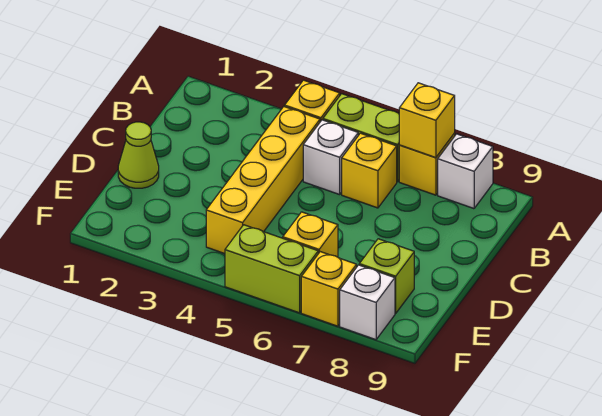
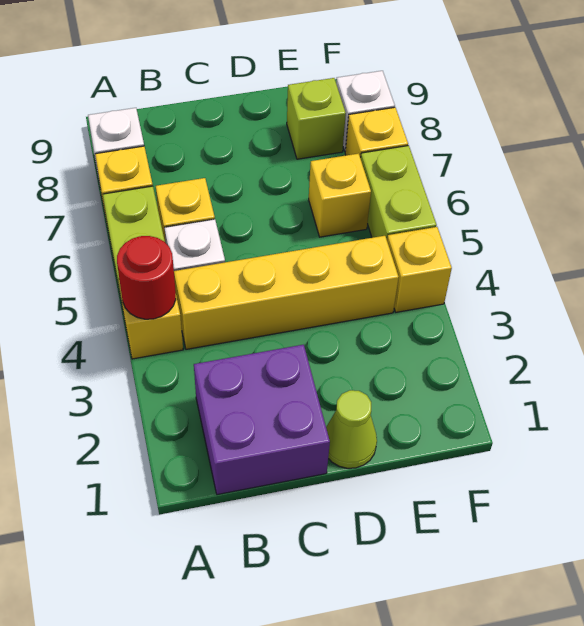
none -> red 1x1 round brick [117,236,176,319]
yellow 1x1 brick [399,83,455,158] -> yellow 1x1 brick moved to [387,227,452,312]
none -> purple 2x2 brick [194,345,330,495]

